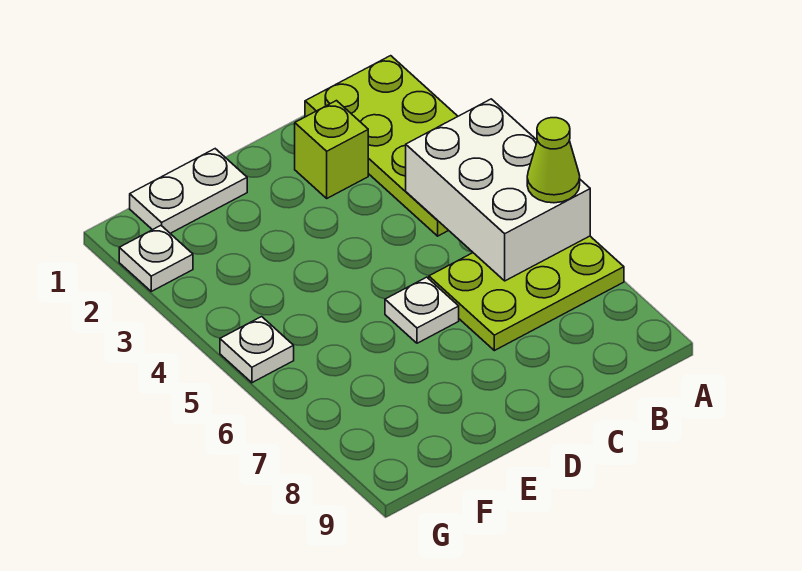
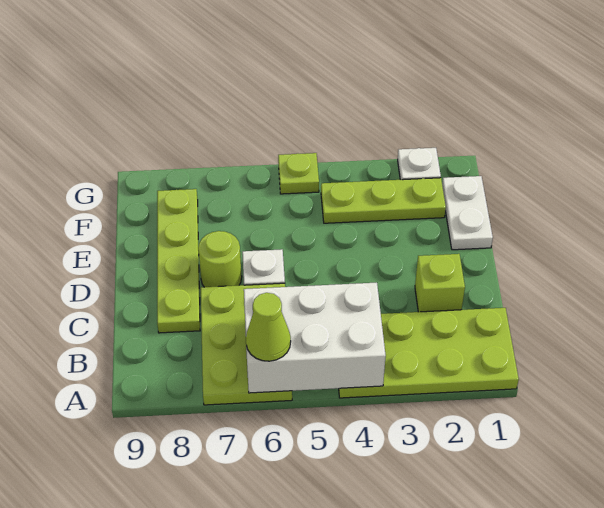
none -> lime 1x4 plate [157,189,200,333]
none -> lime 1x1 round brick [198,231,242,287]
none -> lime 1x3 plate [321,178,446,223]
white 1x1 plate [220,317,294,383] -> lime 1x1 plate [278,153,319,194]

